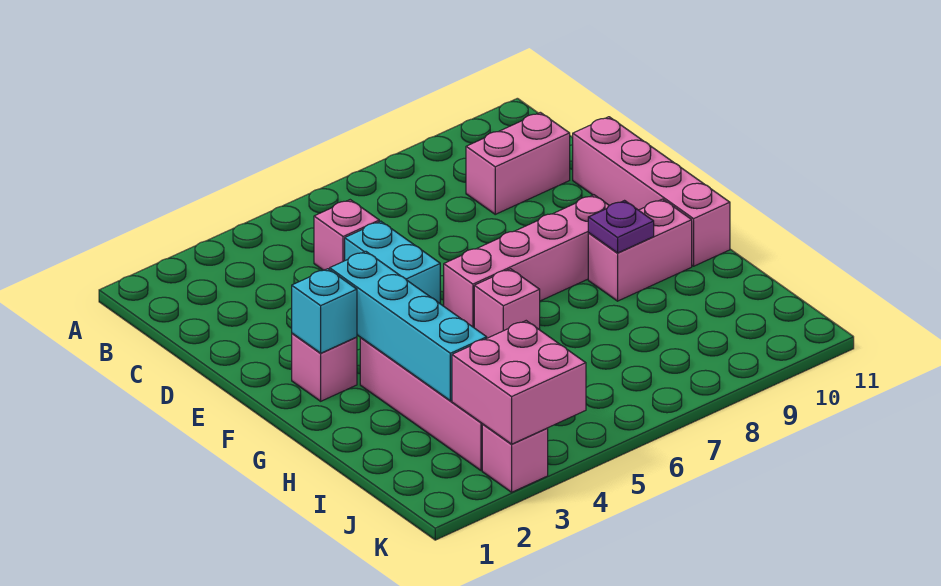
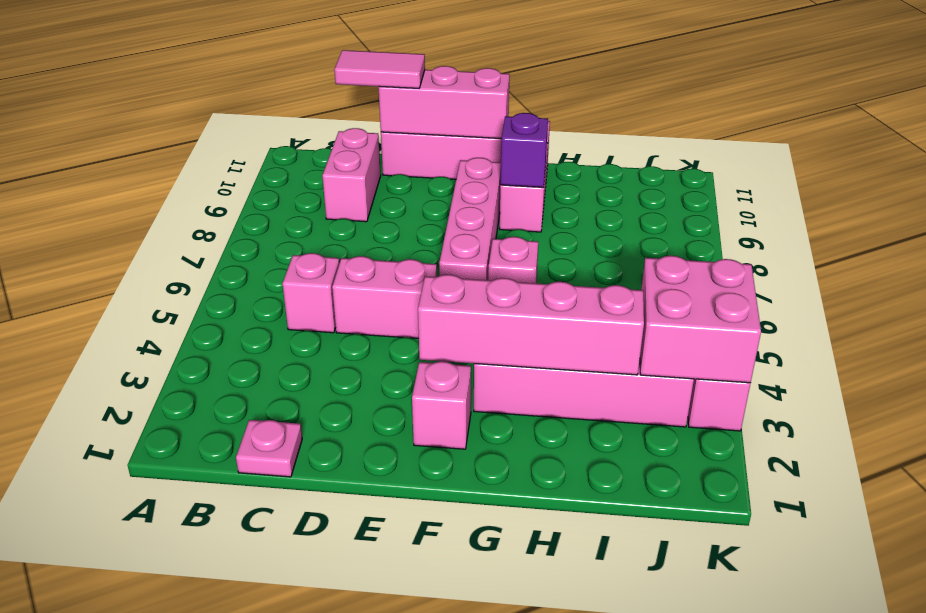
none -> pink 1x1 plate [236,420,302,477]
none -> pink 1x2 tile [334,50,425,88]
cyan 1x2 brick [345,221,440,303] -> pink 1x2 brick [332,256,437,339]
none -> pink 1x3 brick [379,66,510,139]
cyan 1x1 brick [292,269,357,353] -> none
cyan 1x4 brick [330,251,487,401] -> pink 1x4 brick [418,275,644,375]
purple 1x1 plate [588,201,654,253] -> purple 1x1 brick [501,113,548,187]

